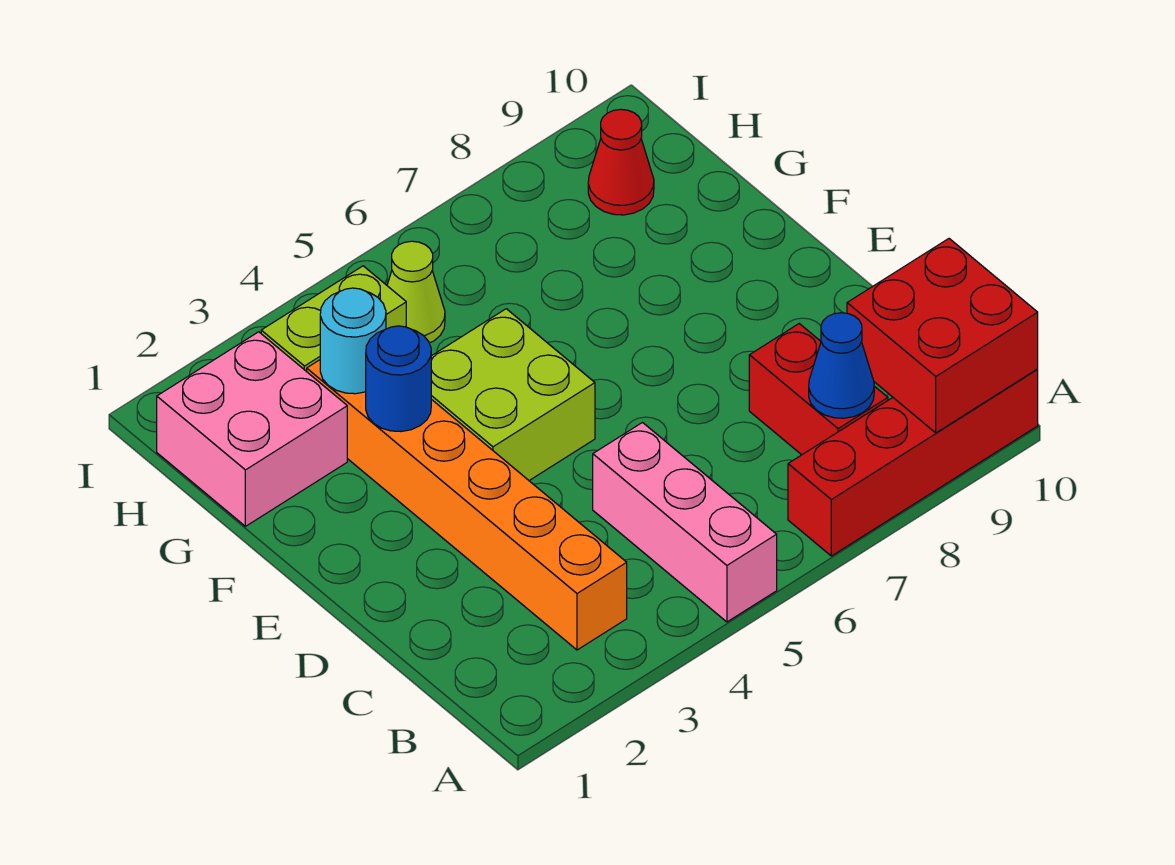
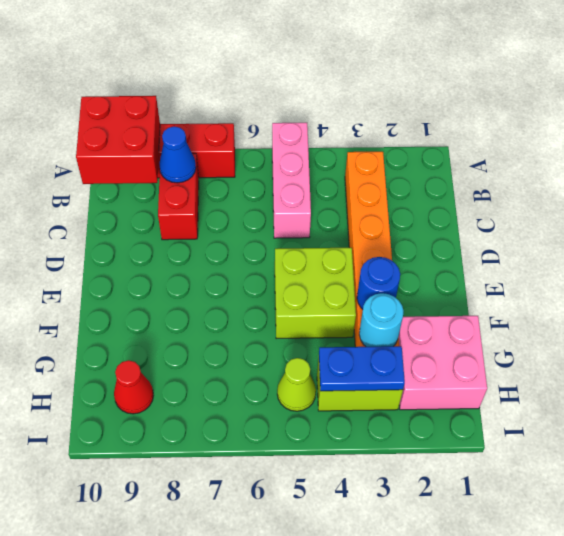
none -> blue 1x2 plate [319,346,405,391]

